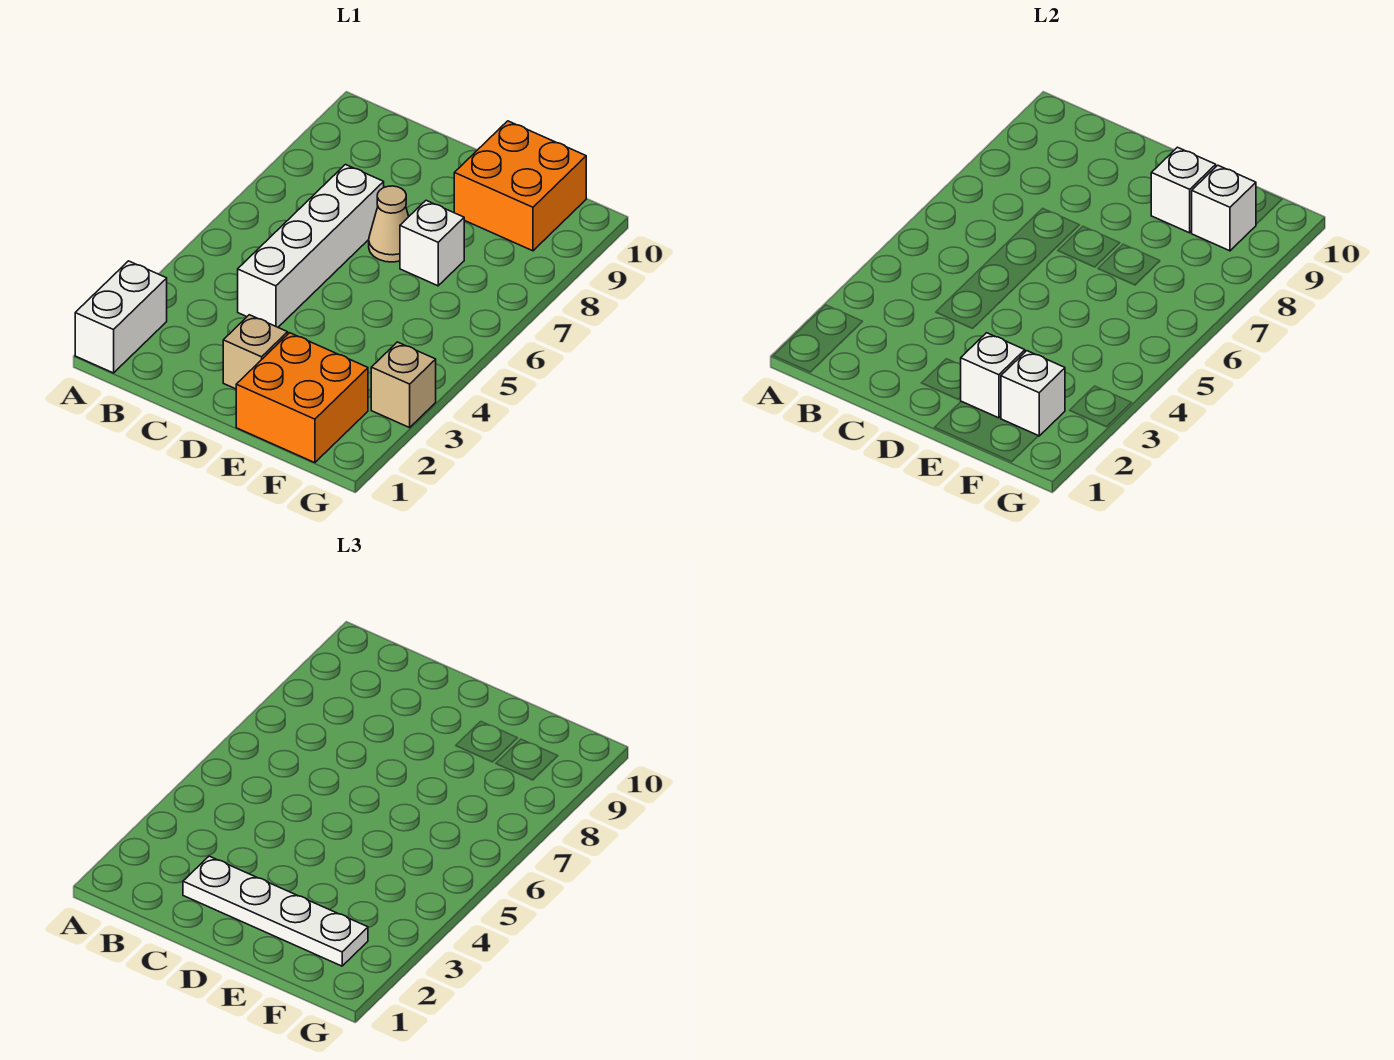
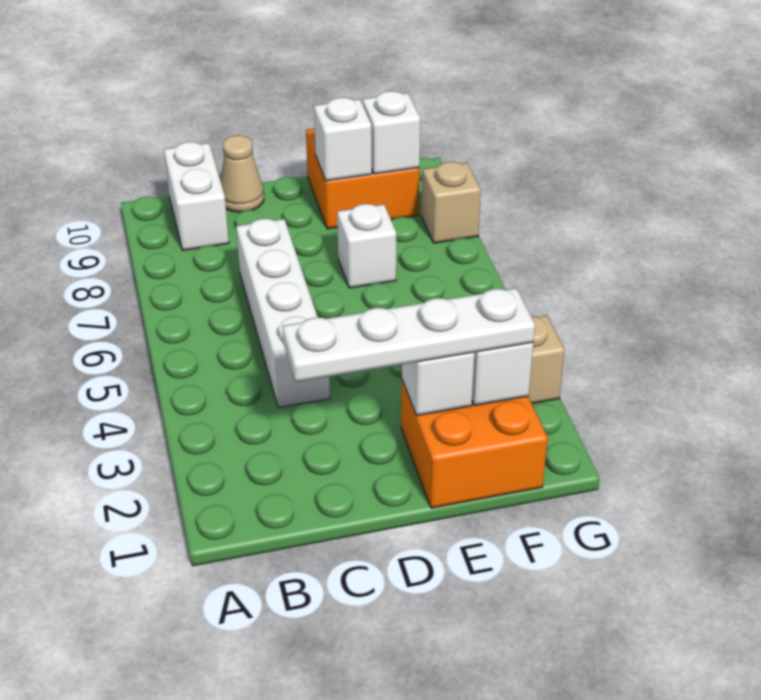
white 1x2 brick [75,261,167,373] -> white 1x2 brick moved to [164,142,229,250]
tan 1x1 brick [223,315,288,389] -> tan 1x1 brick moved to [421,162,481,243]
tan 1x1 cone [369,186,409,262] -> tan 1x1 cone moved to [220,135,264,212]

